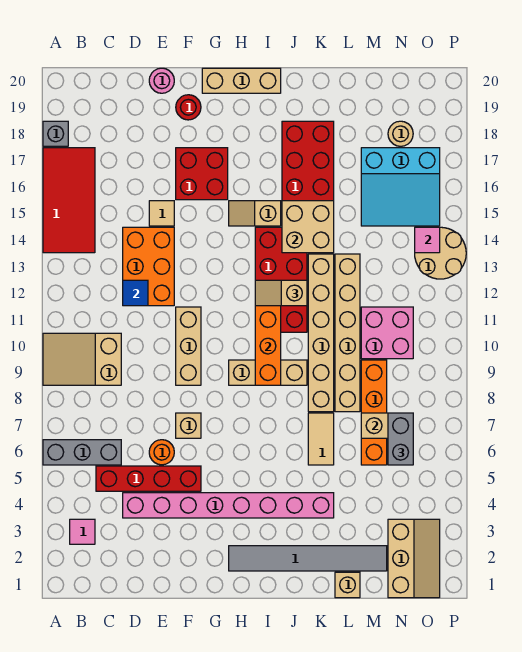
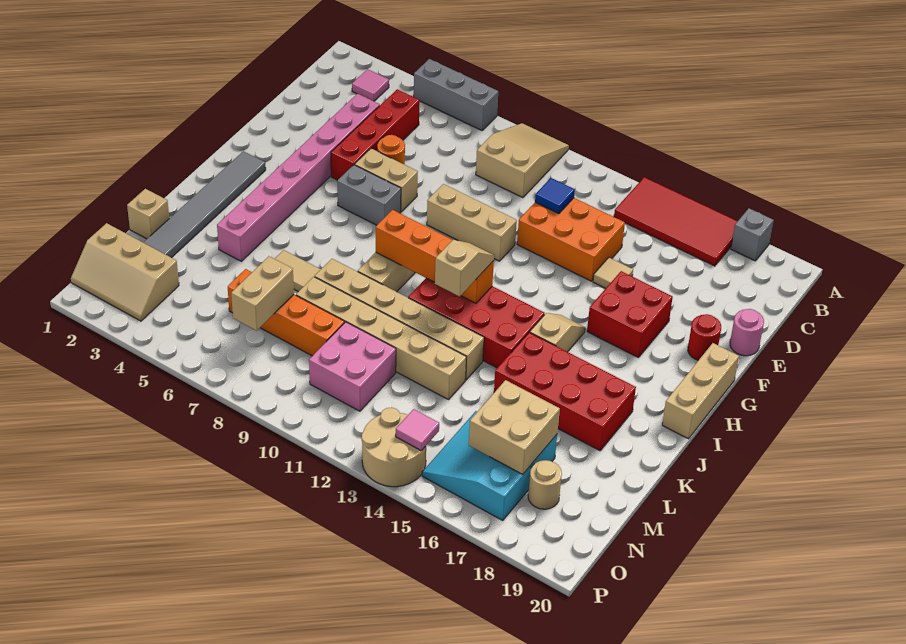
grey 1x3 brick [43,440,121,465] -> grey 1x3 brick turned to [414,59,498,130]
tan 1x1 brick [176,413,201,438] -> tan 1x2 brick [355,149,418,212]
tan 2x2 brick [282,201,334,253] -> tan 2x2 brick moved to [469,380,560,475]
grey 1x2 brick [388,413,413,465] -> grey 1x2 brick moved to [337,165,401,225]

